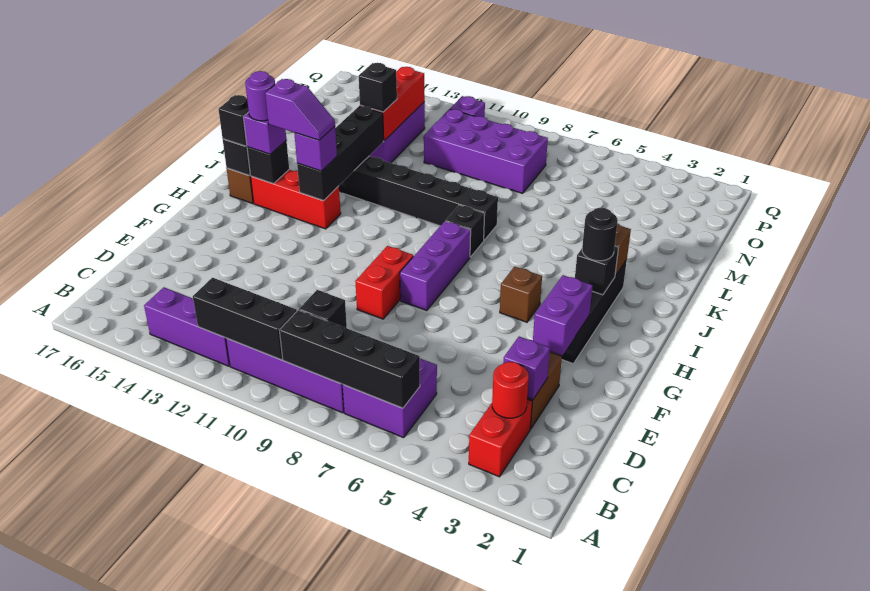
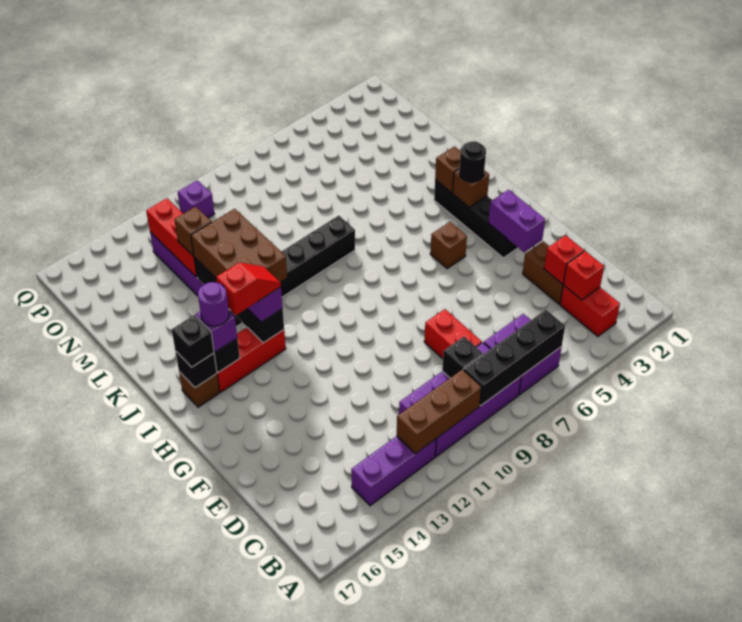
black 1x3 brick [193,278,297,360] -> brown 1x3 brick [397,369,481,454]
red 1x1 round brick [492,362,529,418] -> red 1x1 brick [563,251,604,300]
purple 1x1 brick [503,337,550,399] -> red 1x1 brick [544,235,584,284]
red 1x2 brick [355,246,413,319] -> red 1x2 brick moved to [424,309,482,359]
purple 1x3 brick [400,221,471,311] -> none
black 1x1 brick [575,246,619,295] -> brown 1x1 brick [453,169,489,207]
purple 1x2 slope [265,79,335,140] -> red 1x2 slope [216,263,281,315]
black 1x1 brick [445,205,485,257] -> none
none -> brown 2x3 brick [191,209,287,282]
black 1x1 brick [359,63,397,112] -> brown 1x1 brick [174,206,212,256]
purple 2x4 brick [424,109,548,193] -> none

